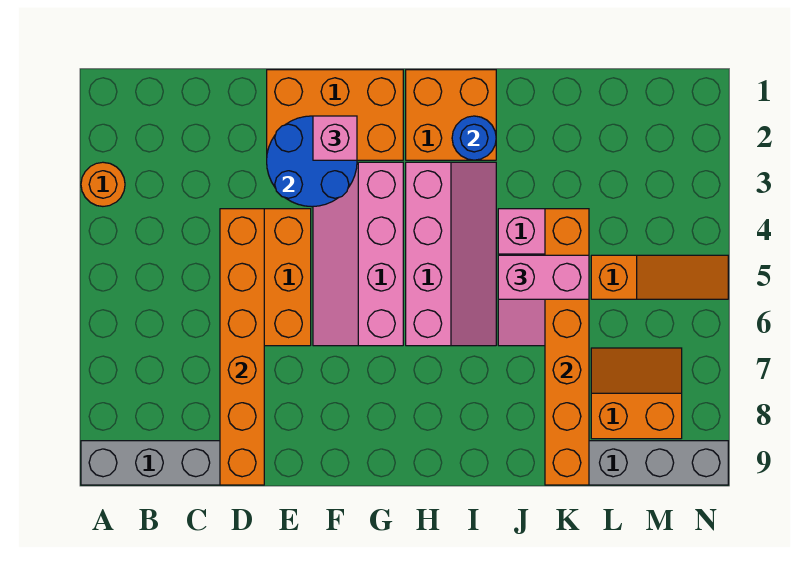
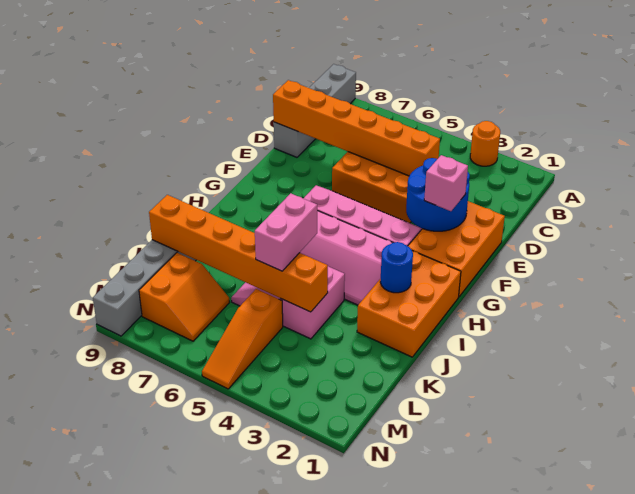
orange 2x2 brick [406,70,496,160] -> orange 2x3 brick [357,251,461,357]

